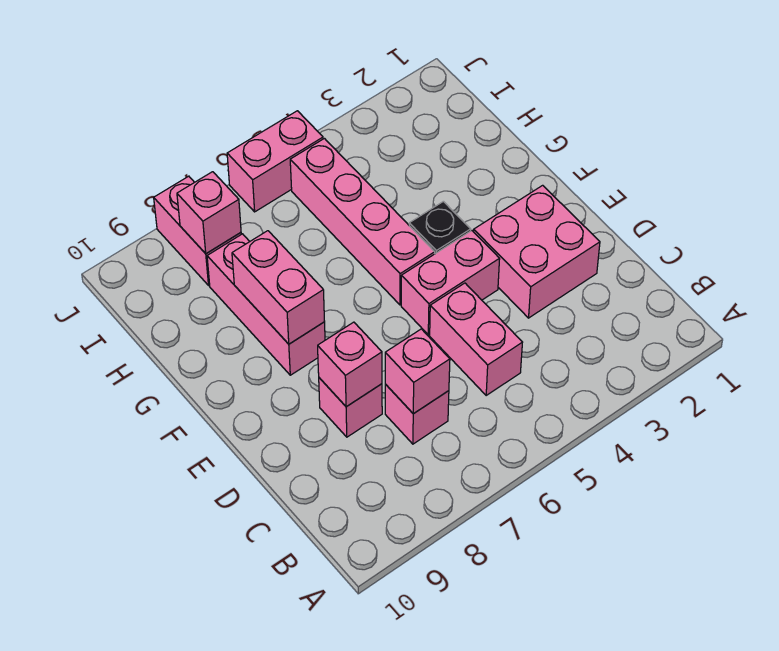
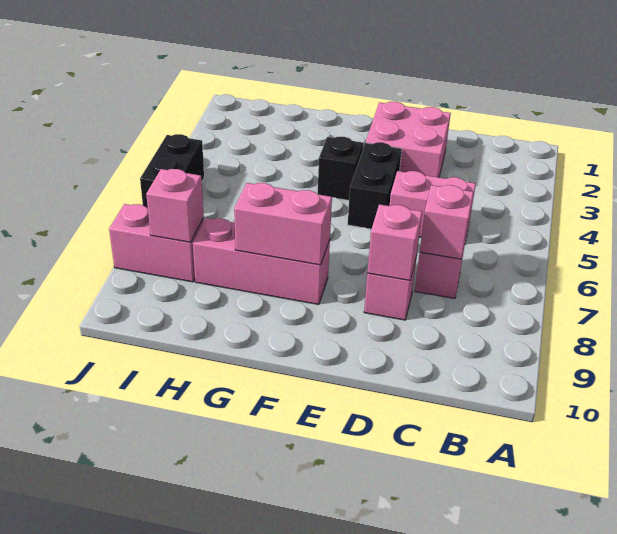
pink 1x2 brick [401,231,500,335] -> black 1x2 brick [348,142,402,229]
pink 1x4 brick [290,139,435,305] -> none
pink 1x2 brick [227,111,323,212] -> black 1x2 brick [140,134,204,208]

